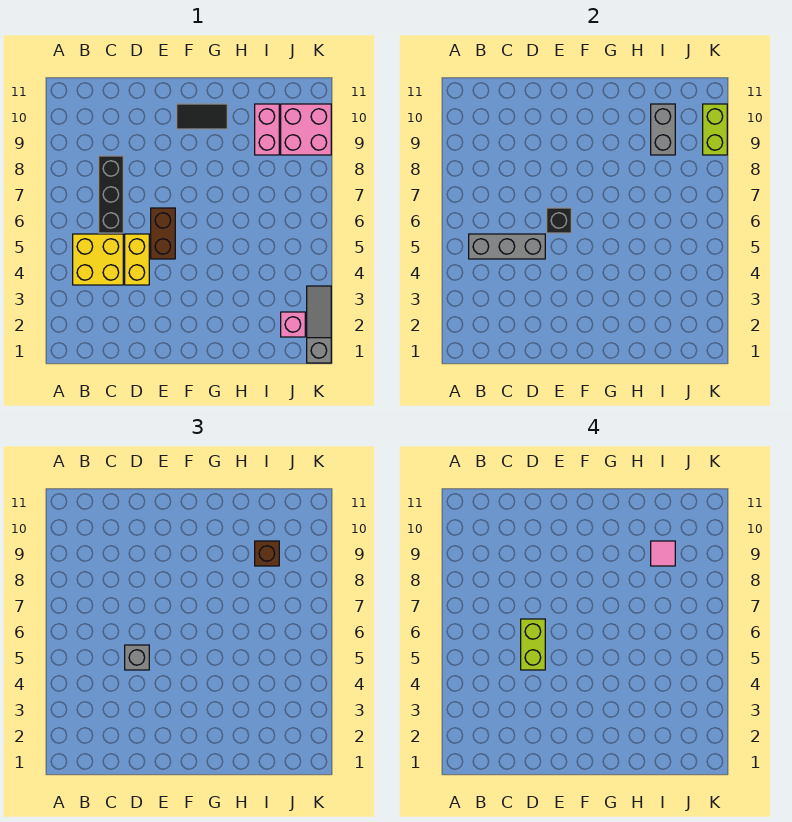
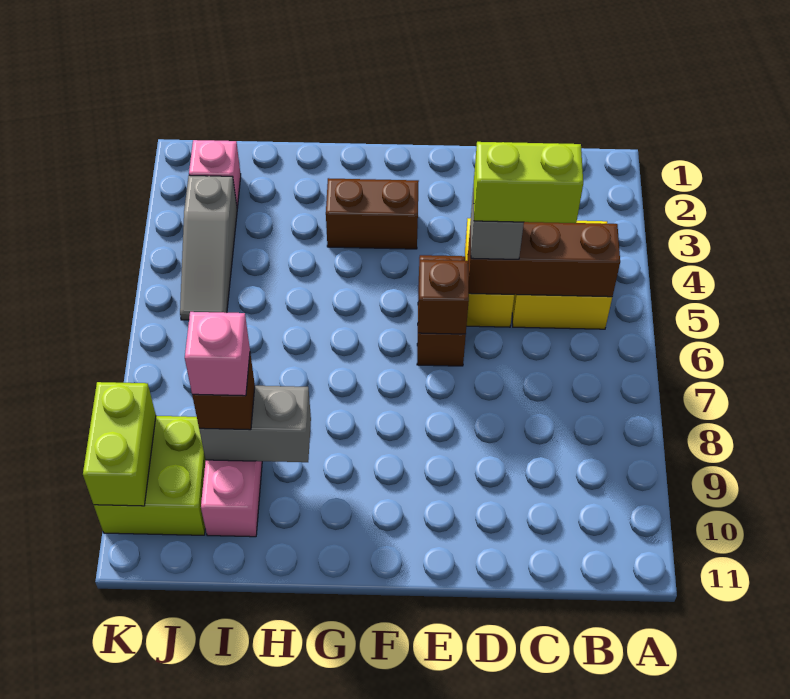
grey 1x3 brick [469,234,545,259] -> brown 1x3 brick [468,222,620,297]
black 1x3 brick [99,156,123,233] -> none
lime 1x2 brick [521,619,545,670] -> lime 1x2 brick turned to [474,142,583,223]
black 1x1 brick [547,208,571,233] -> brown 1x1 brick [418,260,469,334]
none -> brown 1x2 brick [326,178,419,249]
black 1x2 tile [177,104,227,129] -> none
grey 1x2 brick [651,104,675,155] -> grey 1x2 brick turned to [199,386,311,462]
pink 1x1 tile [651,541,675,566] -> pink 1x1 brick [185,312,250,396]
pink 2x2 brick [281,104,331,155] -> lime 2x2 brick [94,416,206,535]
grey 1x3 slope [307,286,331,363] -> grey 1x3 slope moved to [180,175,237,320]

